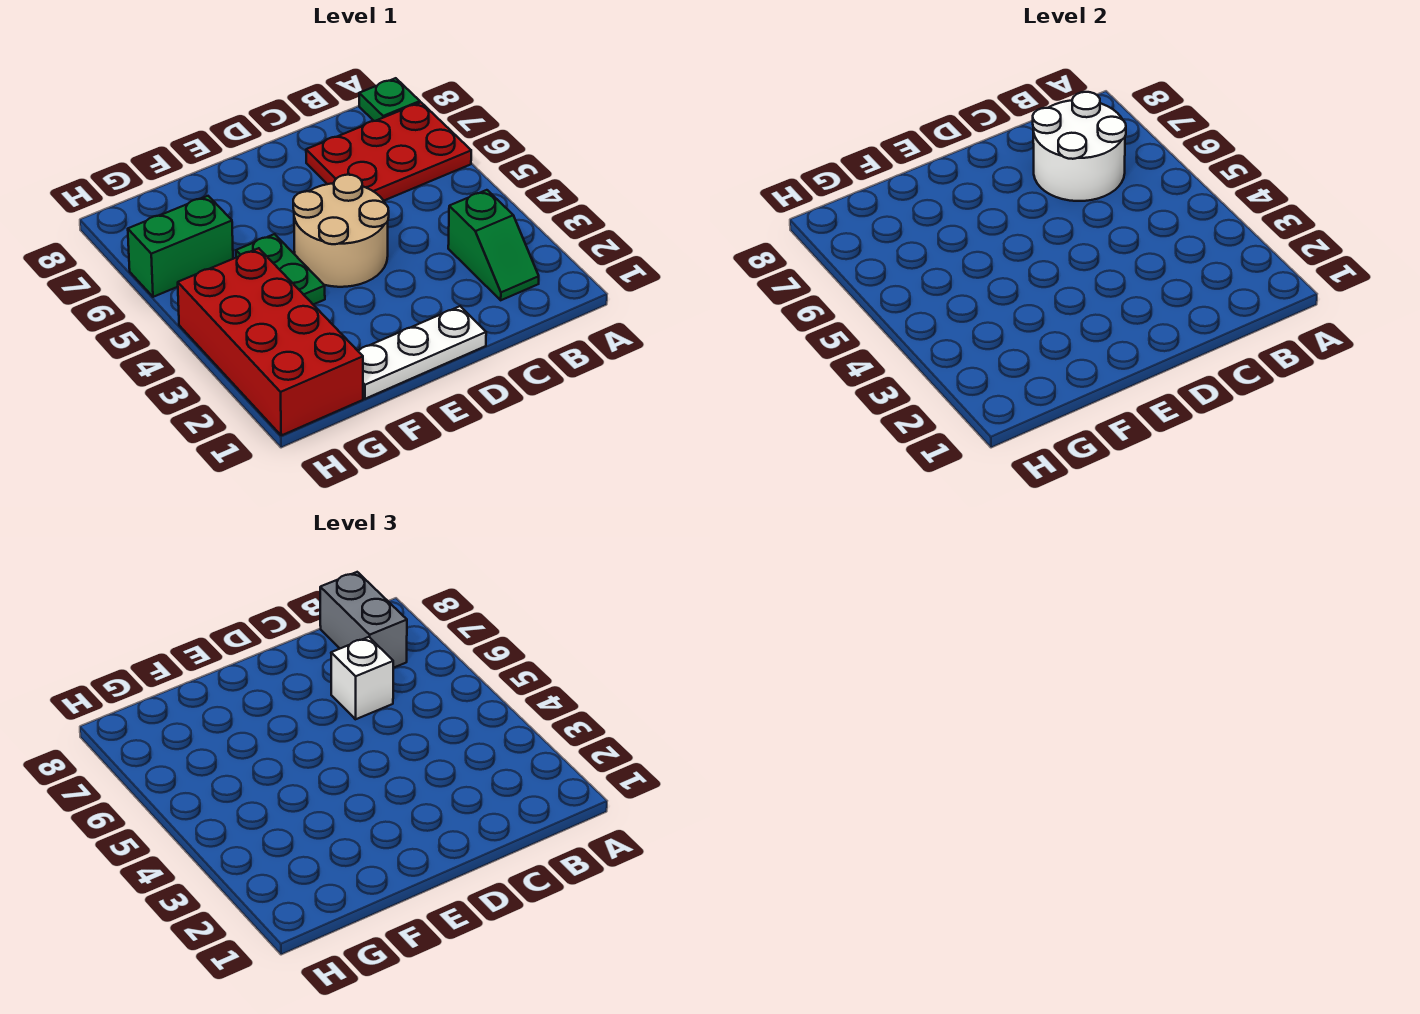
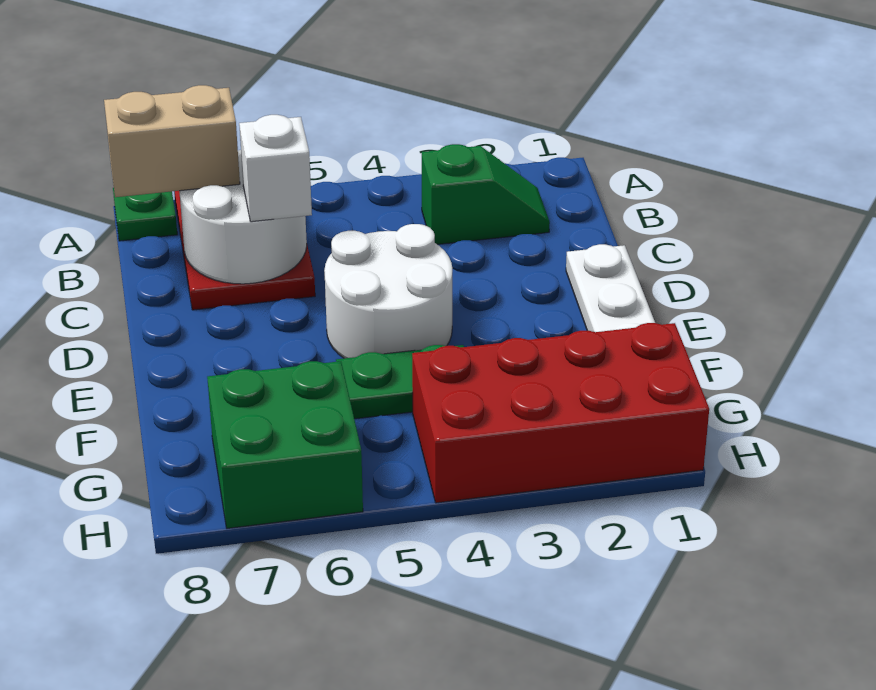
grey 1x2 brick [320,572,407,668] -> tan 1x2 brick [104,85,240,197]
tan 2x2 round brick [293,175,389,287] -> white 2x2 round brick [324,224,452,358]
green 1x2 brick [128,196,233,297] -> green 2x2 brick [207,361,363,528]

